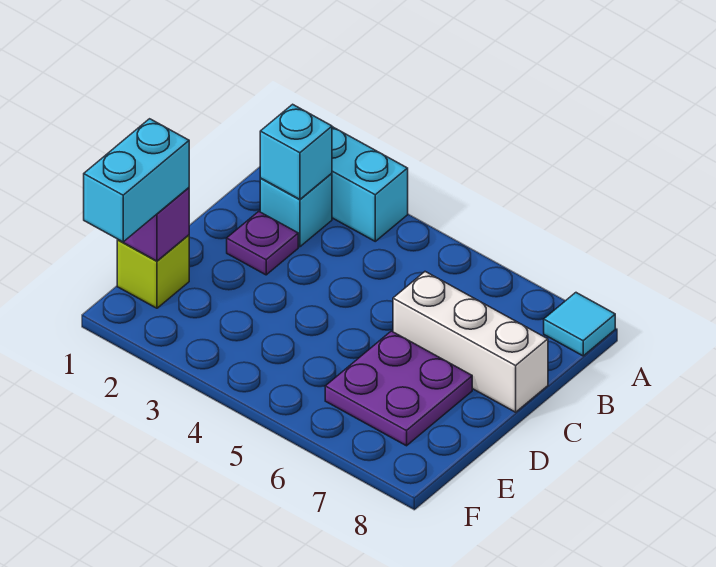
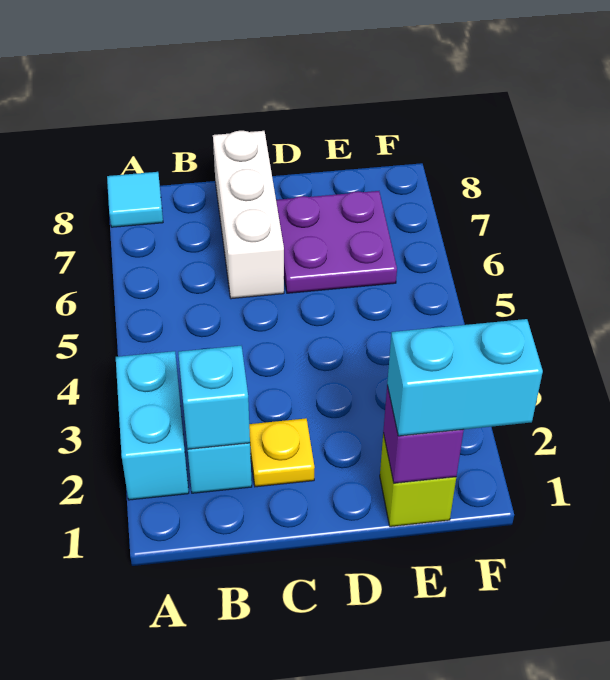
purple 1x1 plate [227,211,298,275] -> yellow 1x1 plate [249,418,315,487]

